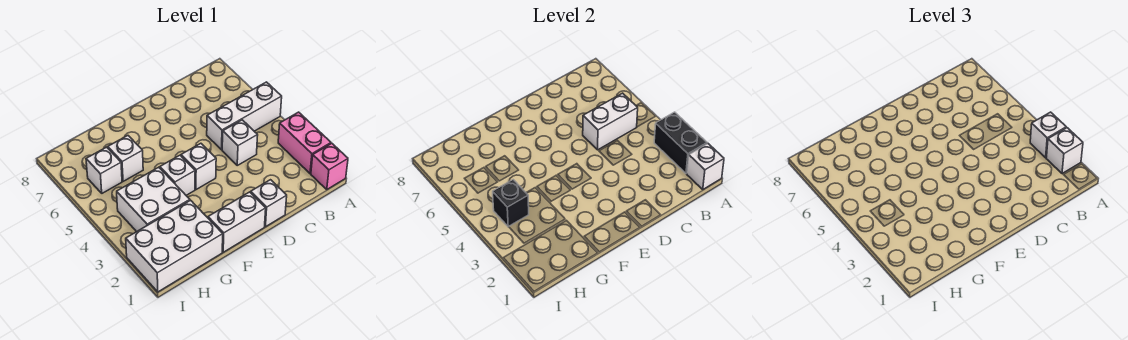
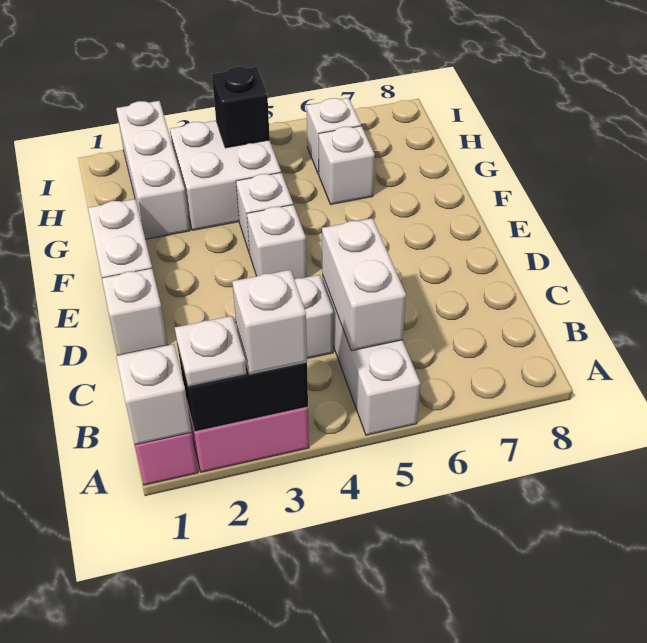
white 1x1 brick [1046,128,1083,174] -> white 1x1 plate [175,316,246,387]
white 2x3 brick [126,200,223,292] -> white 1x3 brick [116,101,190,239]

